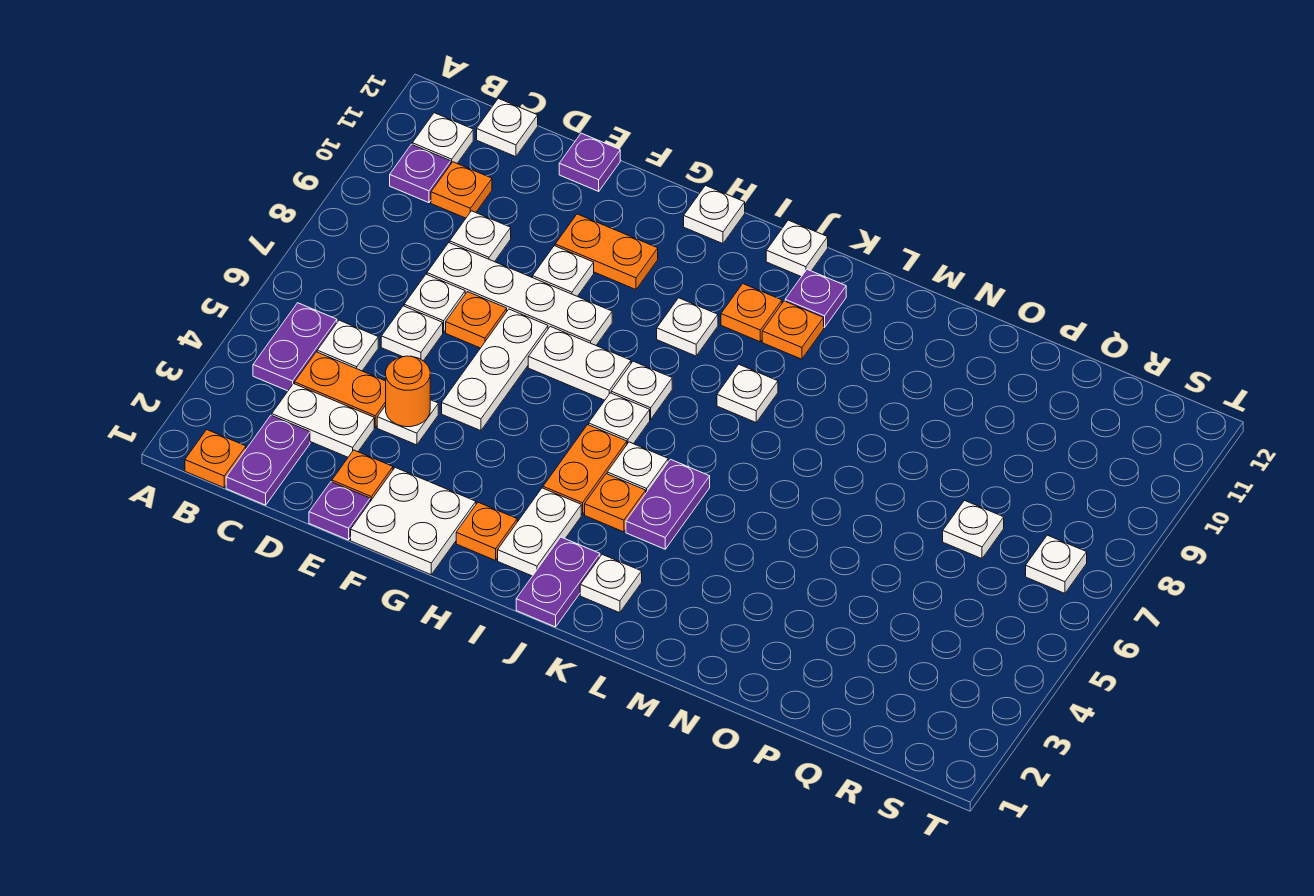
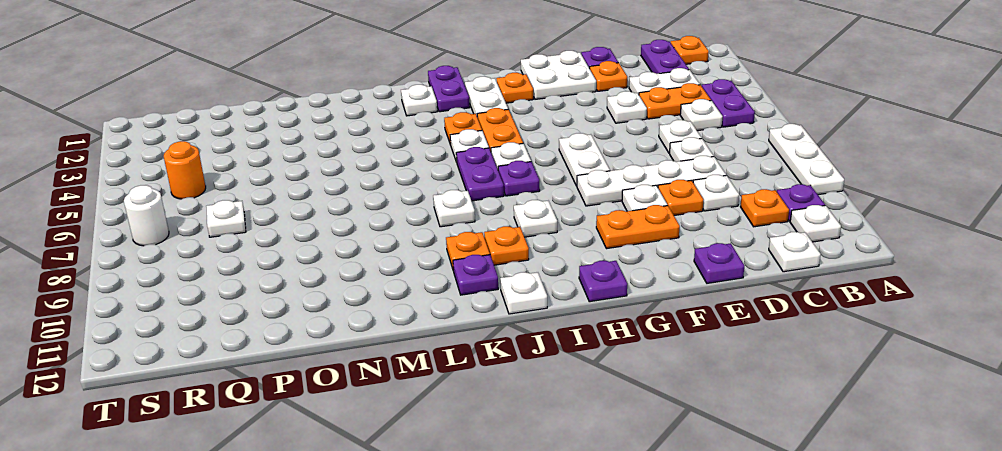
orange 1x1 round brick [386,356,430,427] -> orange 1x1 round brick moved to [164,141,206,199]
orange 1x1 plate [446,292,507,348] -> orange 1x1 plate moved to [658,180,704,215]
white 1x3 plate [442,309,548,431] -> white 1x3 plate moved to [769,124,844,195]
white 1x2 plate [528,326,631,400] -> white 1x2 plate turned to [559,133,610,186]
white 1x1 plate [684,186,745,244] -> purple 1x1 plate [579,261,627,302]
white 1x1 plate [611,361,672,419] -> purple 1x1 plate [498,161,540,196]
purple 1x2 plate [626,459,710,549] -> purple 1x2 plate moved to [456,147,504,201]
white 1x1 plate [1026,535,1087,593] -> white 1x1 round brick [124,185,169,246]

